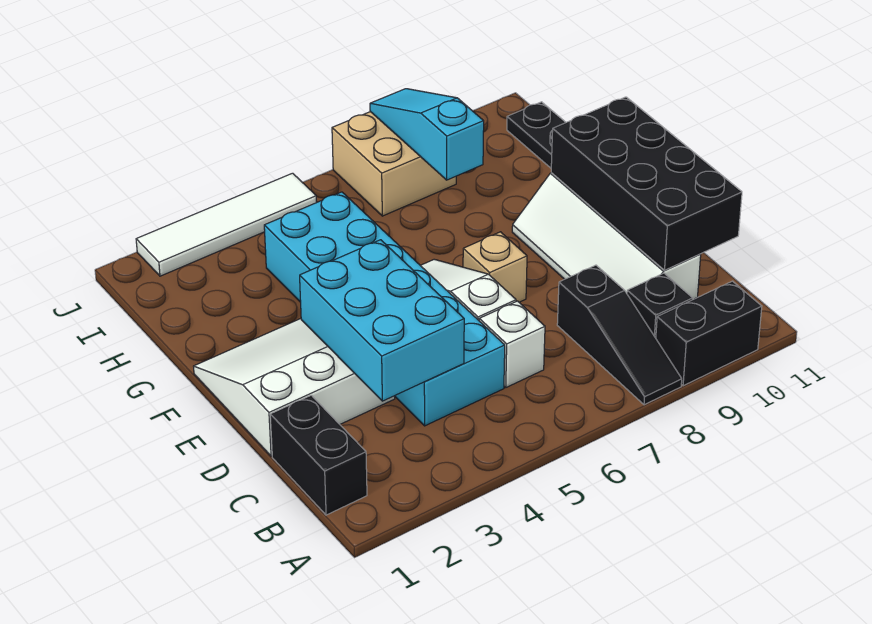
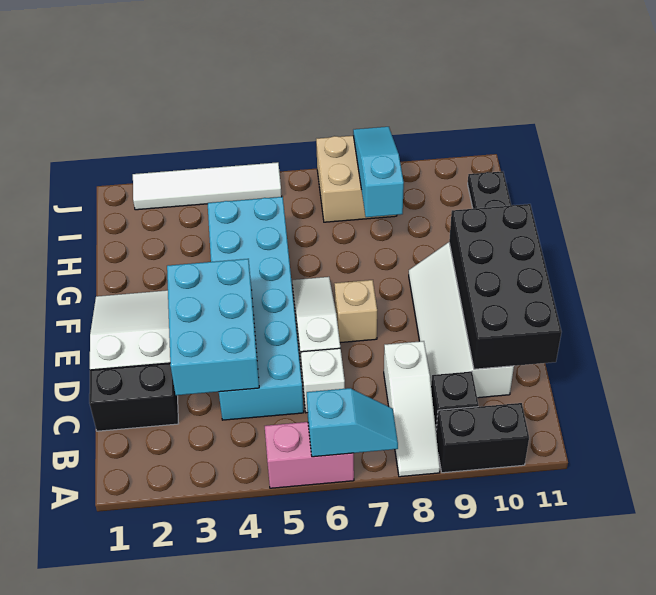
none -> pink 1x2 brick [265,422,354,488]
none -> cyan 1x2 slope [307,388,398,457]
black 1x3 slope [557,265,682,405] -> white 1x3 slope [384,341,440,477]
black 1x2 brick [270,395,367,515] -> black 1x2 brick turned to [89,363,179,431]

